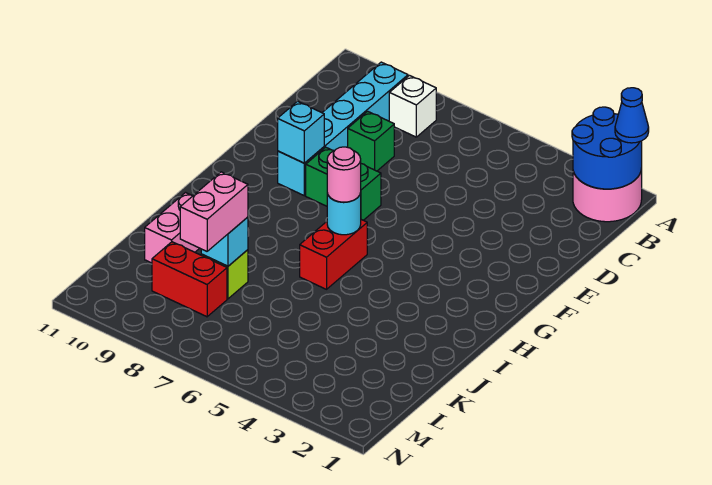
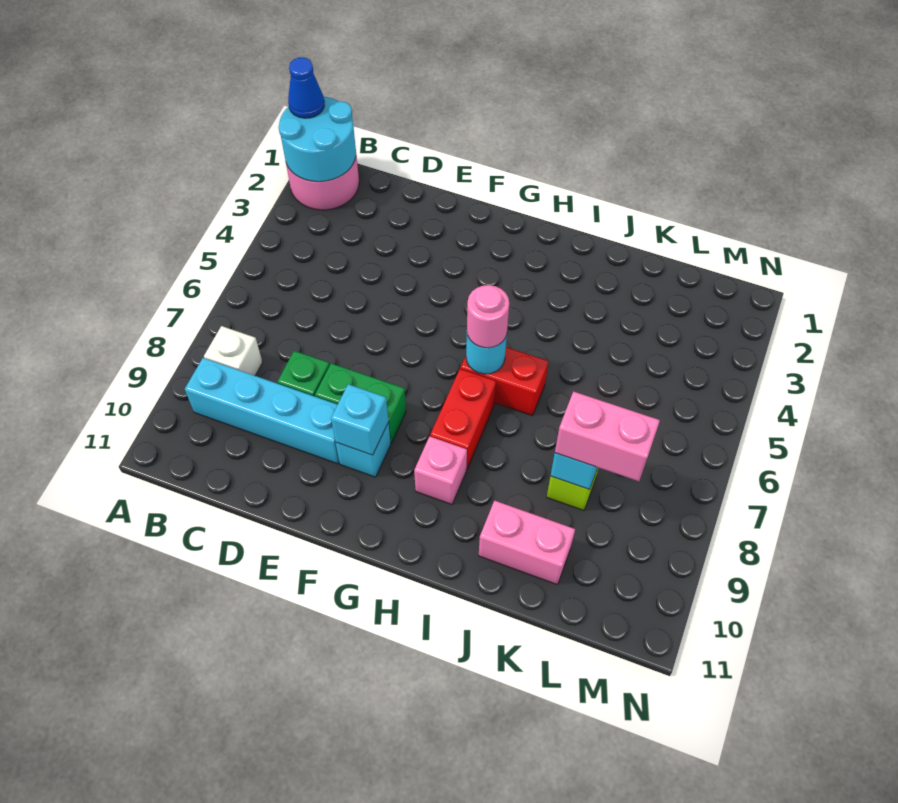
blue 2x2 round brick [572,107,642,189] -> cyan 2x2 round brick [279,97,356,182]
green 1x2 brick [306,147,381,220] -> green 1x2 brick turned to [315,363,406,443]
none -> pink 1x1 brick [414,437,467,504]
red 1x2 brick [152,242,227,317] -> red 1x2 brick moved to [430,369,496,470]

